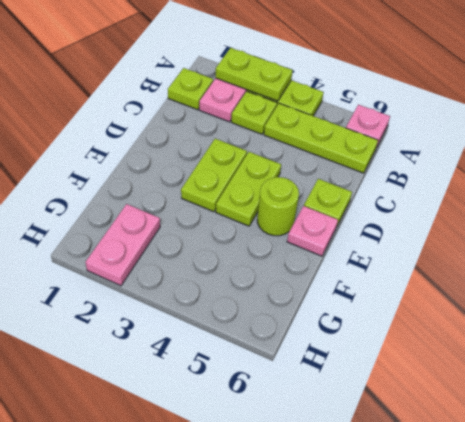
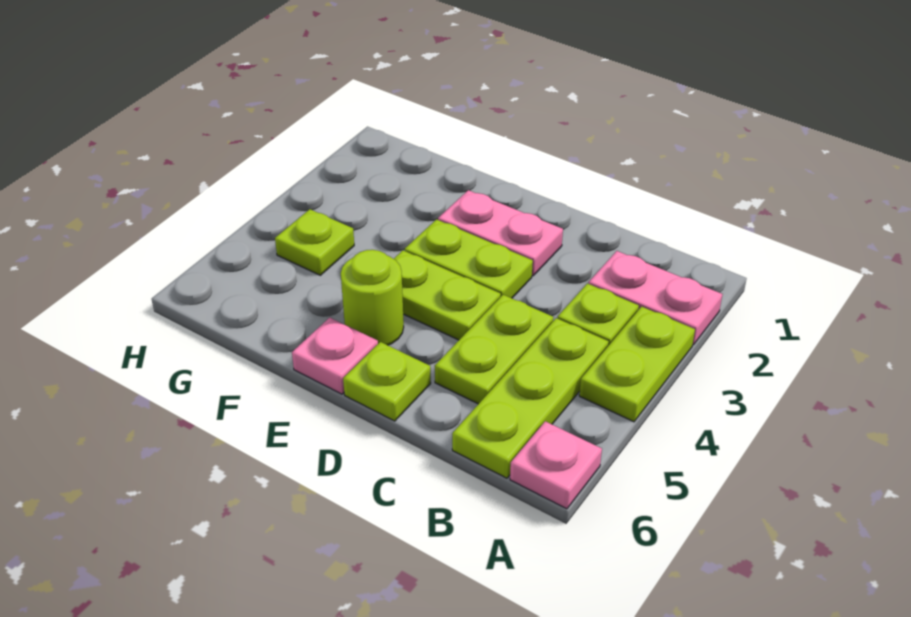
lime 1x2 plate [215,48,293,101] -> lime 1x2 plate moved to [435,295,553,404]
lime 1x1 plate [168,68,213,110] -> lime 1x1 plate moved to [275,209,354,275]
pink 1x2 plate [85,204,160,286] -> pink 1x2 plate moved to [438,190,563,276]

